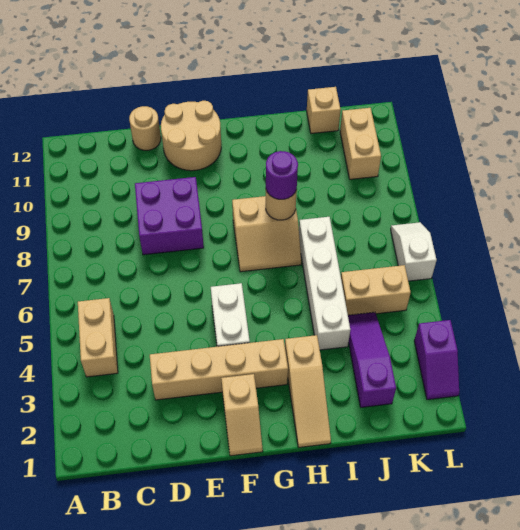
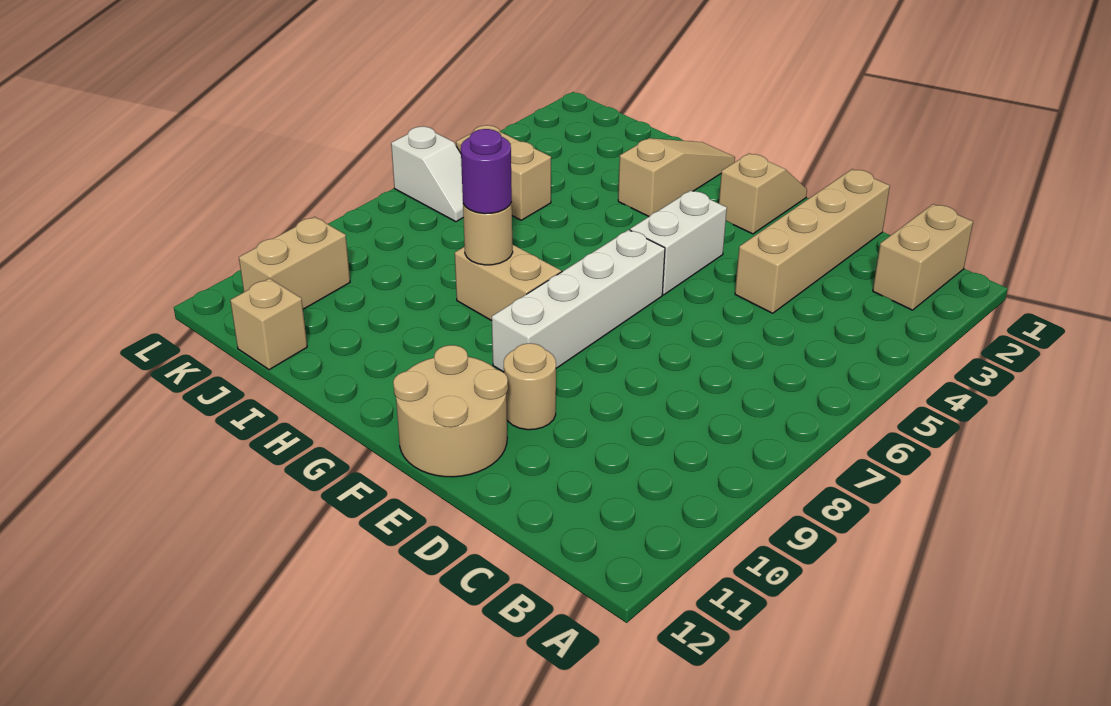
tan 1x2 brick [78,298,118,377] -> tan 1x2 brick moved to [873,204,973,310]
tan 1x4 brick [150,339,288,400] -> tan 1x4 brick turned to [735,169,890,313]
purple 2x2 brick [135,177,204,255] -> none
tan 1x1 round brick [129,106,161,150] -> tan 1x1 round brick moved to [504,343,556,430]
white 1x4 brick [299,217,350,350] -> white 1x4 brick moved to [492,230,665,372]
purple 1x3 slope [348,312,396,407] -> none
purple 1x2 slope [414,320,459,400] -> none
white 1x2 slope [391,222,437,281] -> white 1x2 slope turned to [391,127,463,222]

